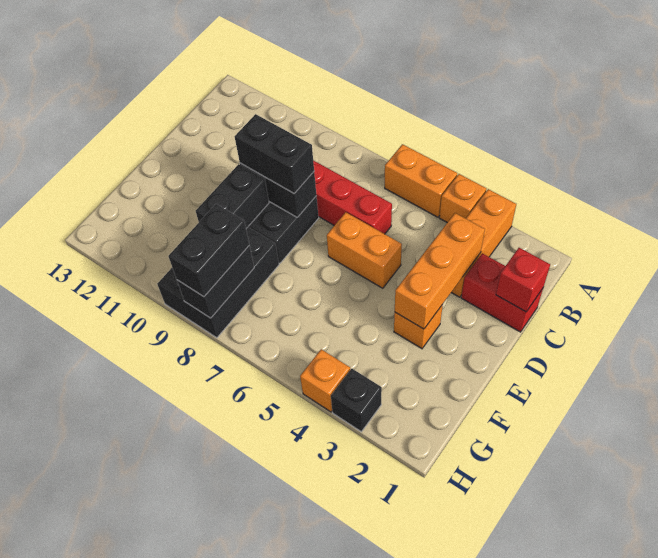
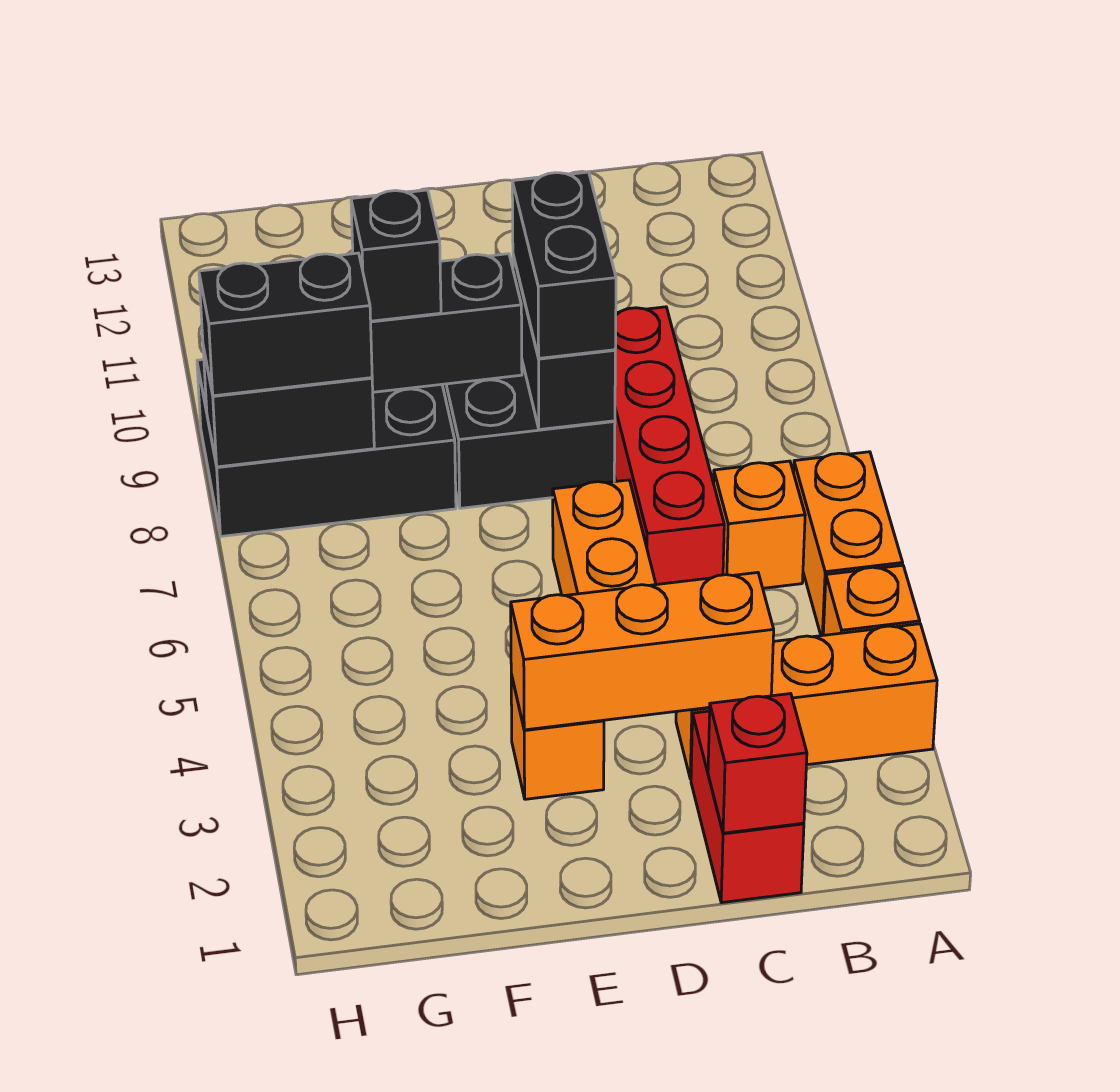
black 1x1 brick [331,369,382,432] -> black 1x1 brick moved to [351,190,441,321]
orange 1x1 brick [300,349,350,412] -> orange 1x1 brick moved to [714,461,805,588]

